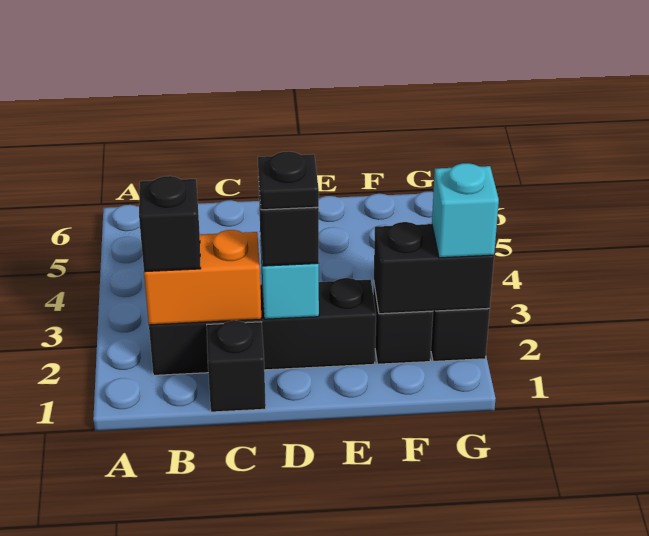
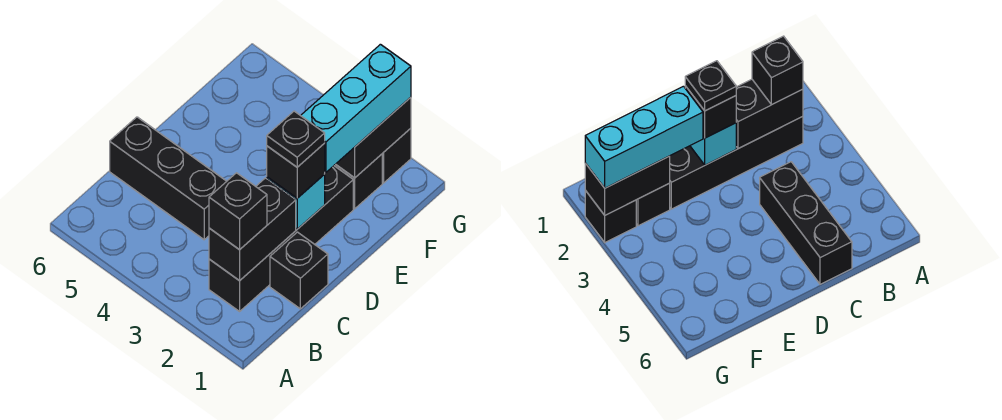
orange 1x2 brick [144,230,261,325] -> black 1x2 brick [209,178,296,281]
none -> black 1x3 brick [110,117,227,240]
cyan 1x1 brick [432,163,499,258] -> cyan 1x3 brick [301,44,411,172]

